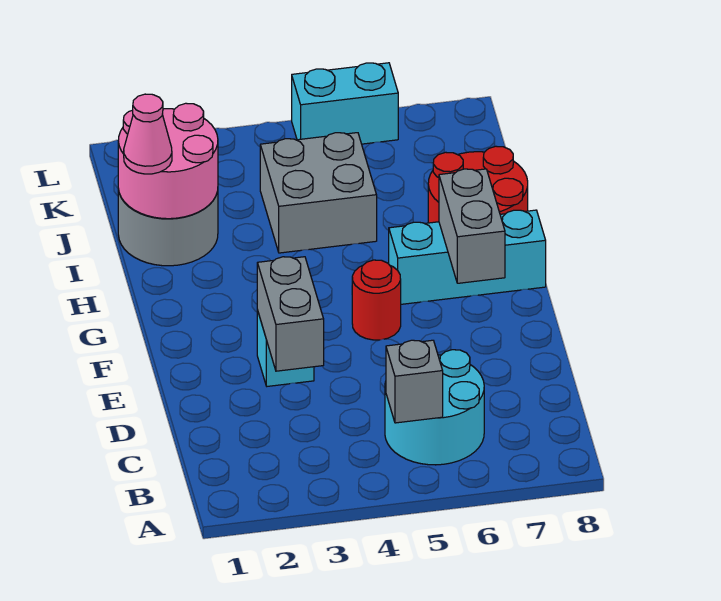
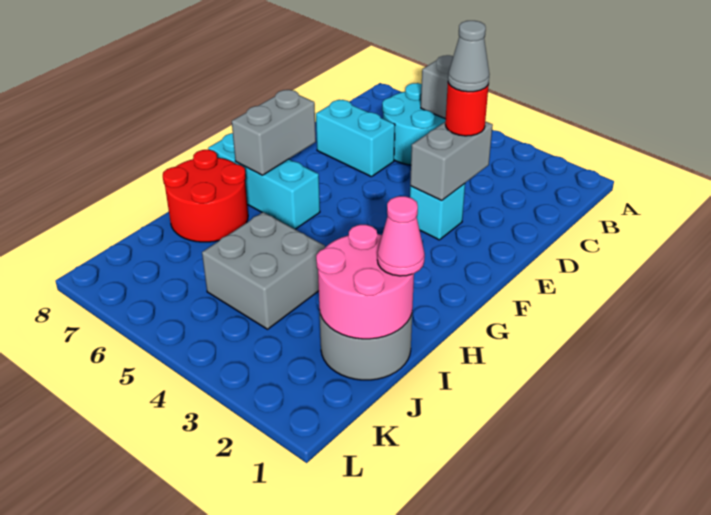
none -> grey 1x1 cone [448,21,489,92]
red 1x1 round brick [352,260,401,340] -> red 1x1 round brick moved to [445,83,489,136]
cyan 1x2 brick [292,63,398,144] -> cyan 1x2 brick moved to [316,100,395,177]

